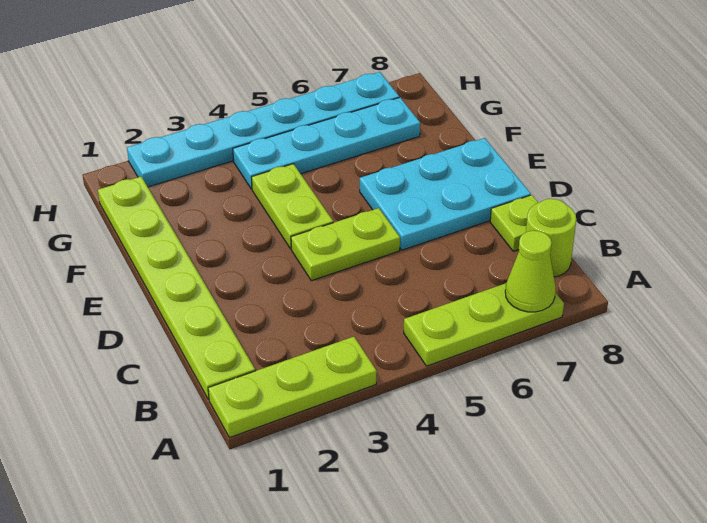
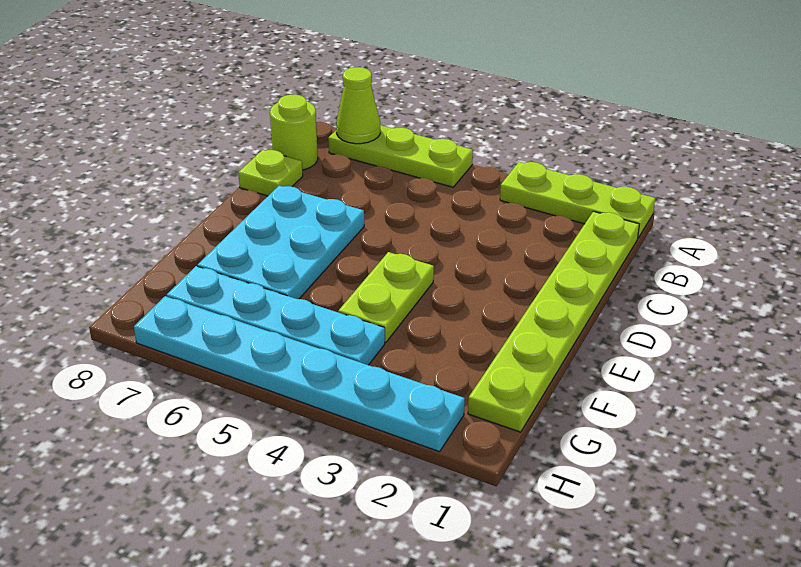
lime 1x2 plate [291,208,400,281] -> none
cyan 2x3 plate [360,138,531,250] -> cyan 2x3 plate turned to [198,186,364,299]

